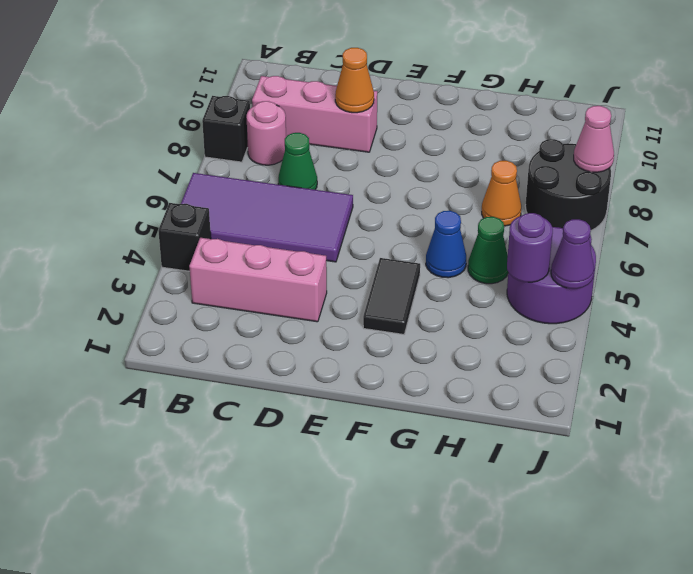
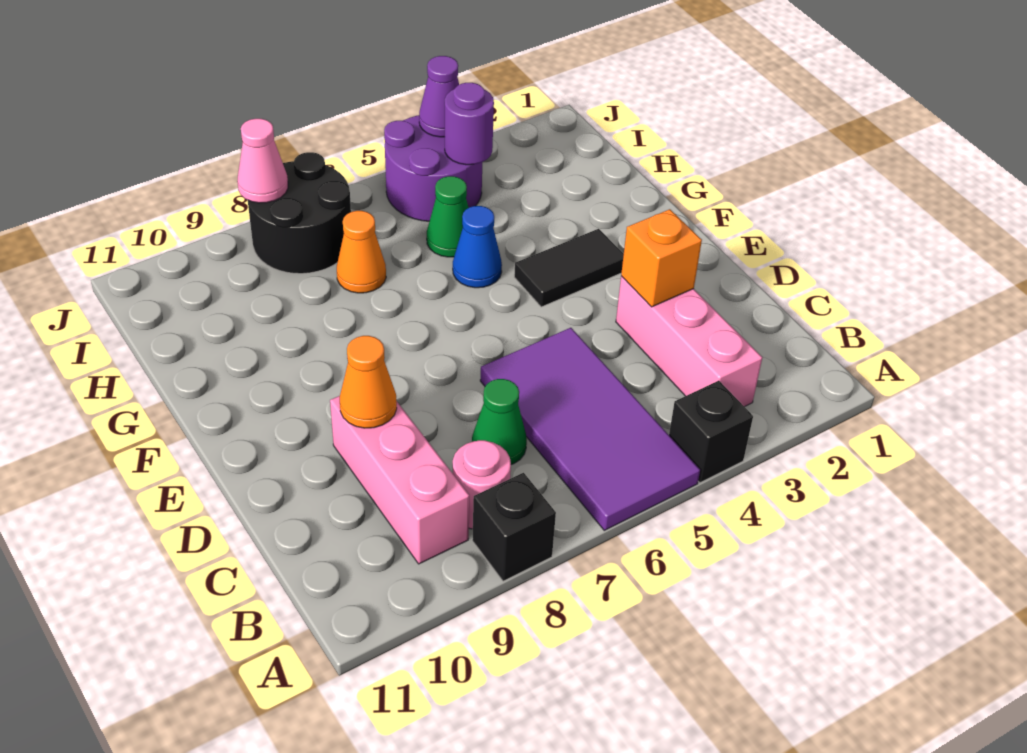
none -> orange 1x1 brick [621,209,702,307]

